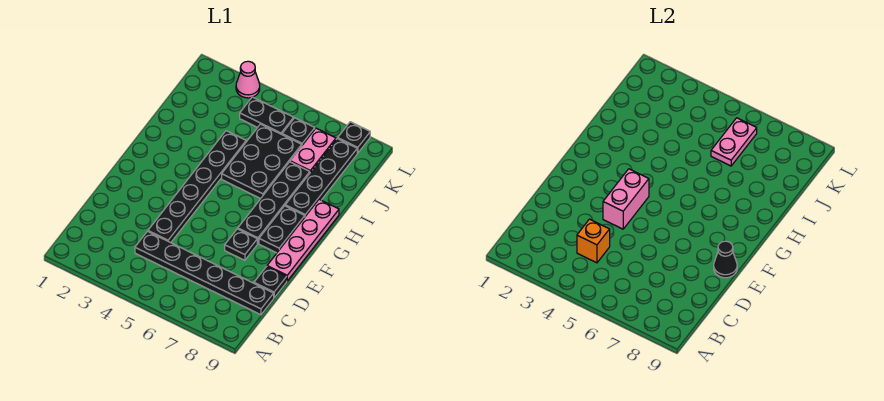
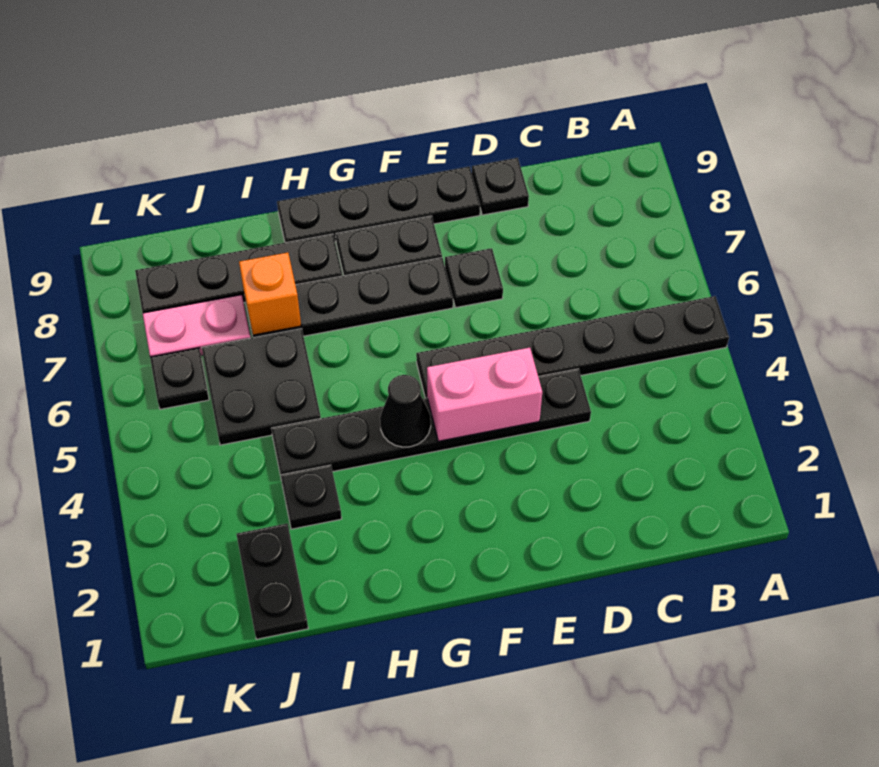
black 1x6 plate [135,231,274,315] -> black 1x6 plate turned to [416,296,729,398]
orange 1x1 brick [577,219,610,263] -> orange 1x1 brick moved to [239,252,301,335]
pink 1x4 plate [267,199,339,281] -> black 1x4 plate [277,167,480,243]
black 1x1 cone [714,241,737,278] -> black 1x1 cone moved to [380,375,431,447]
black 2x3 plate [222,124,302,199] -> black 2x2 plate [202,329,321,445]
pink 1x2 plate [711,118,757,166] -> none
black 1x2 plate [240,97,294,134] -> black 1x2 plate moved to [237,524,308,639]
pink 1x1 cone [236,61,260,98] -> none
black 1x1 plate [338,122,370,153] -> black 1x1 plate moved to [281,465,342,529]

